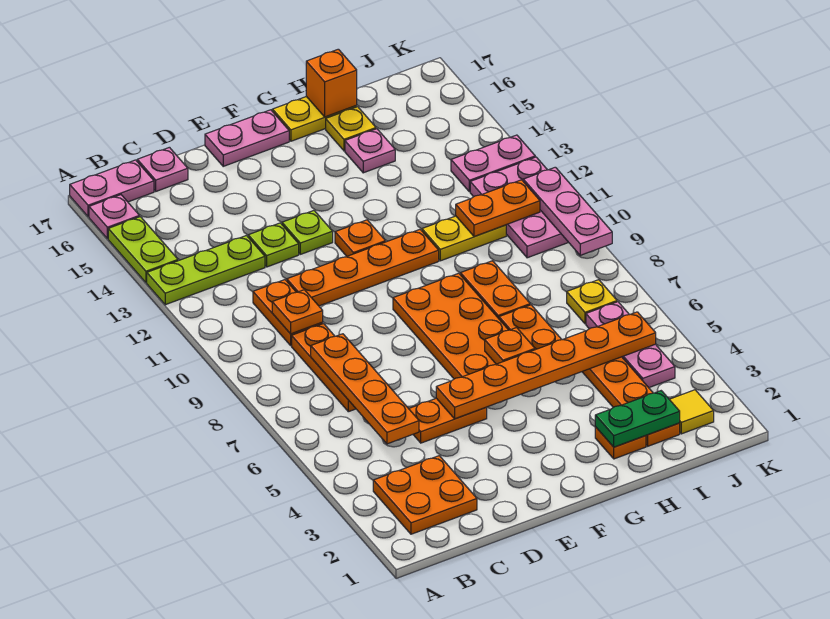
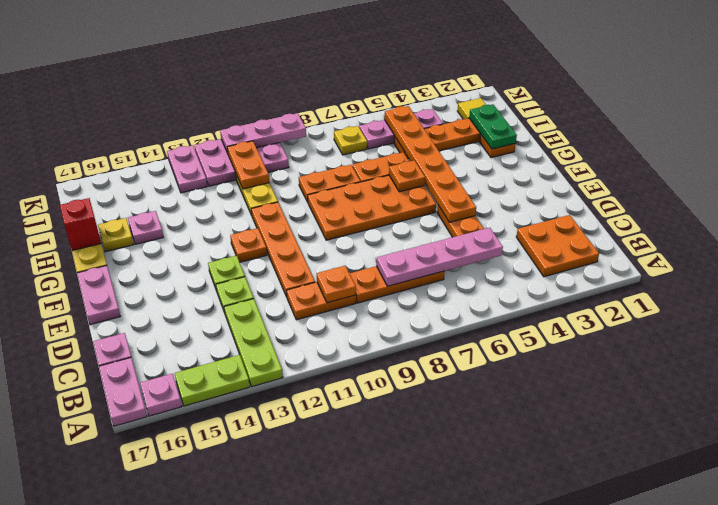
orange 1x4 plate [311,334,419,444] -> pink 1x4 plate [376,228,503,286]
orange 1x1 brick [306,49,357,117] -> red 1x1 brick [60,198,101,251]

